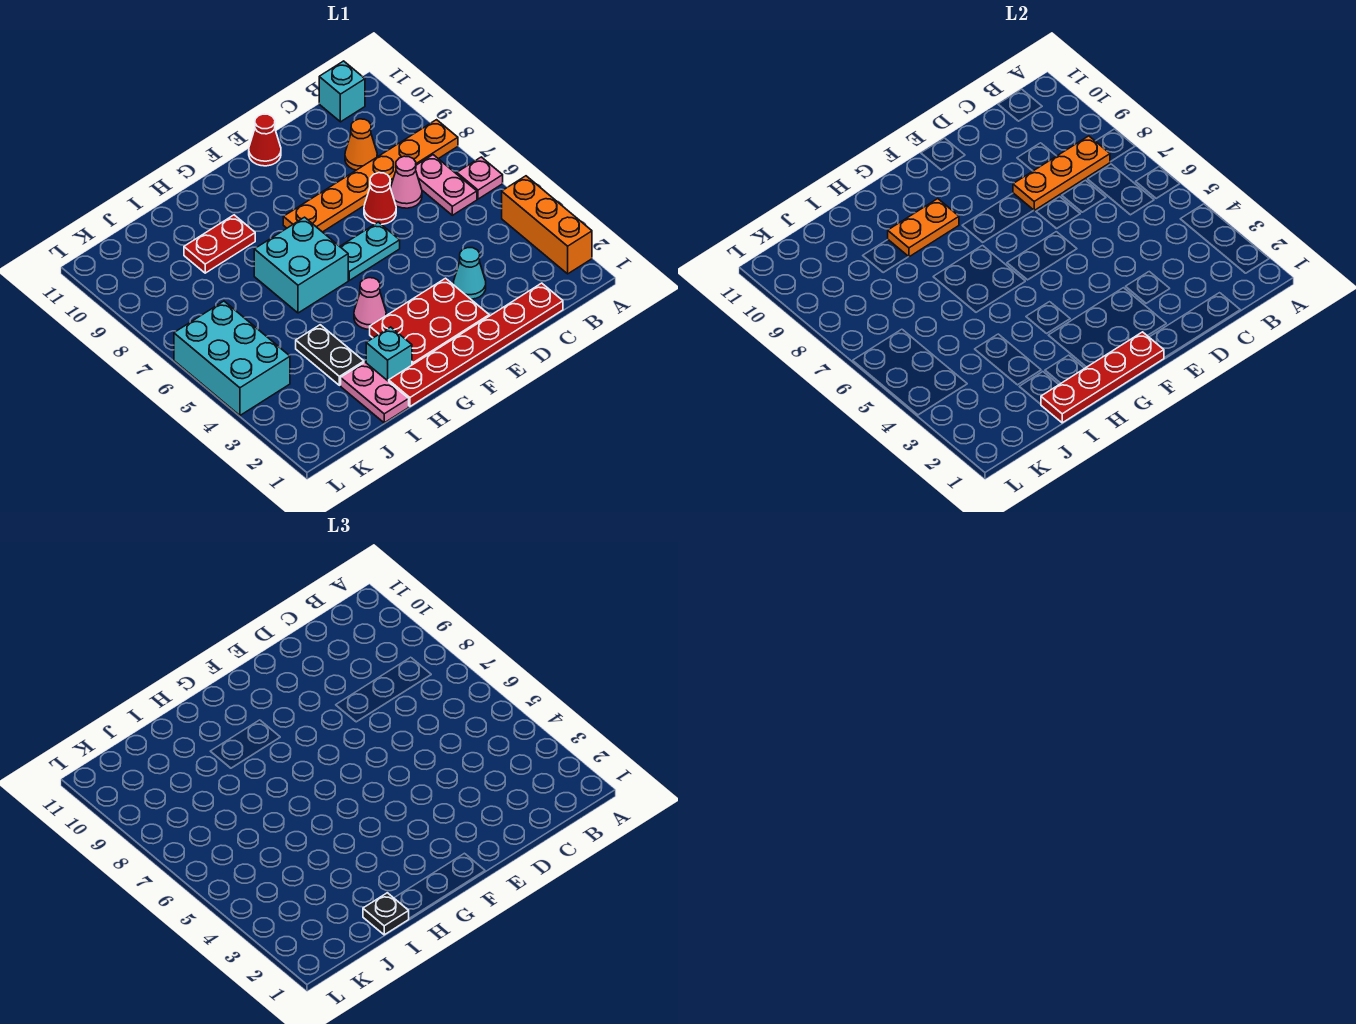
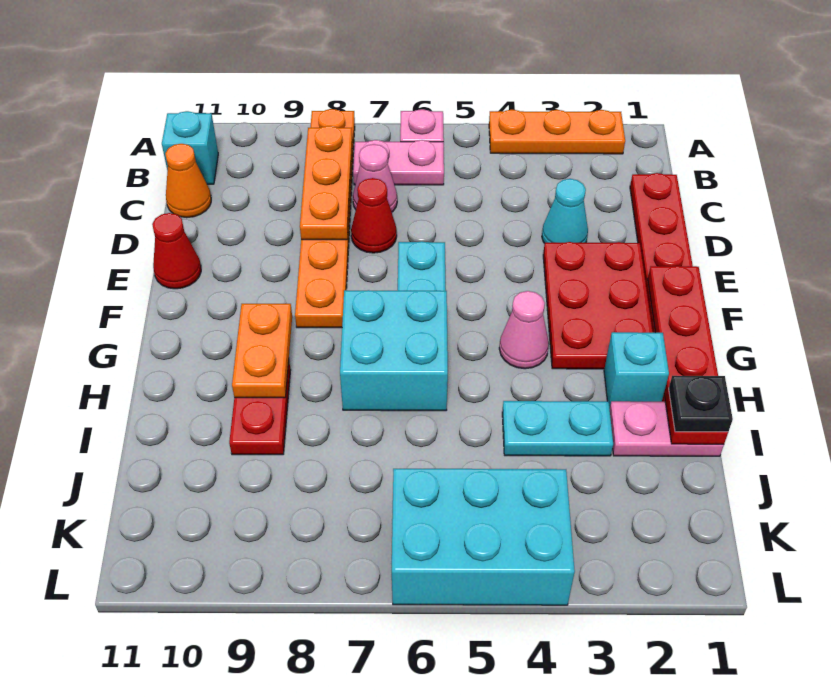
orange 1x3 brick [502,176,592,274] -> orange 1x3 plate [489,110,625,154]
orange 1x1 cone [345,119,377,170] -> orange 1x1 cone moved to [165,144,211,218]
black 1x2 plate [296,325,364,385] -> cyan 1x2 plate [502,401,613,456]

